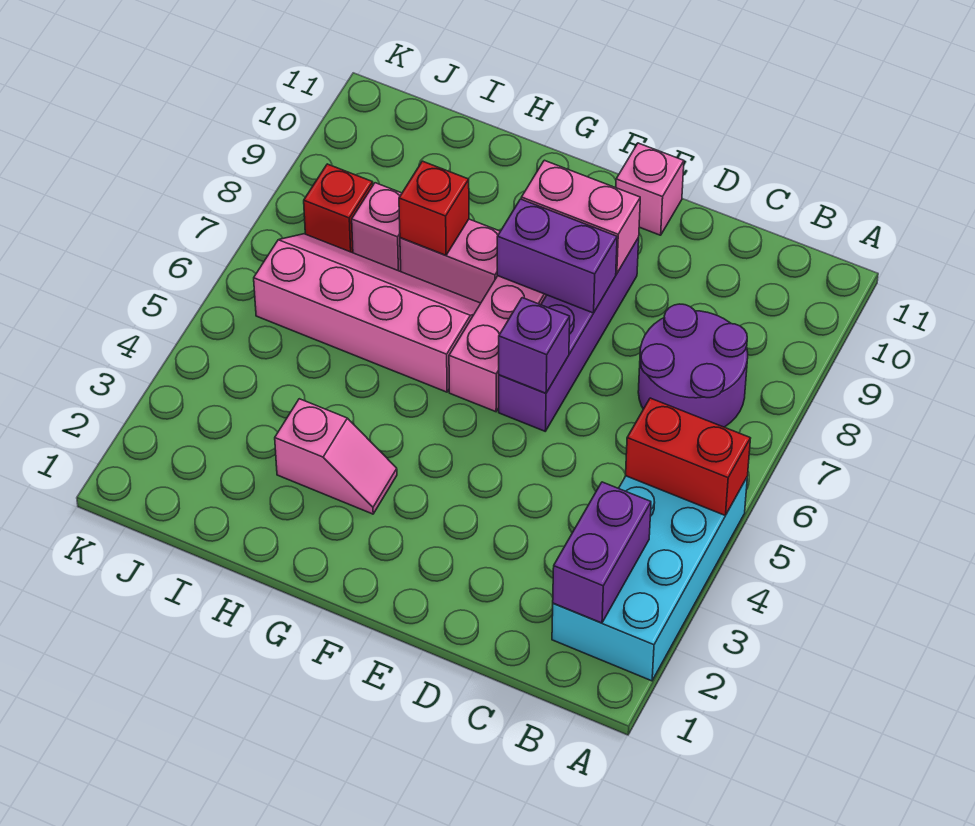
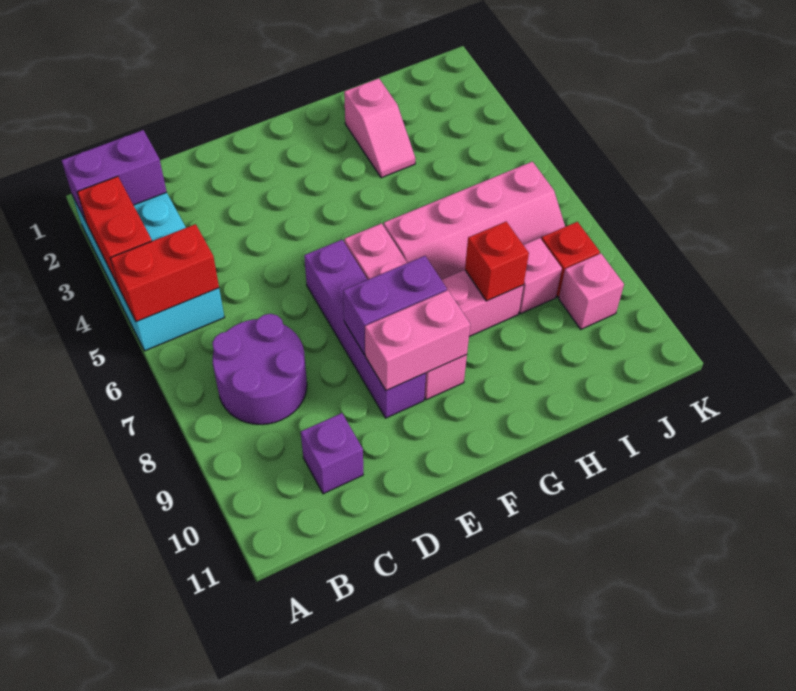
none -> red 1x2 brick [77,176,152,287]
purple 1x2 brick [553,482,651,623] -> purple 1x2 brick turned to [61,130,167,223]
purple 1x1 brick [499,298,570,393] -> purple 1x1 brick moved to [301,413,363,494]
pink 1x1 brick [616,143,684,235] -> pink 1x1 brick moved to [559,253,624,329]
pink 1x2 slope [275,399,397,514] -> pink 1x2 slope turned to [344,78,415,178]

